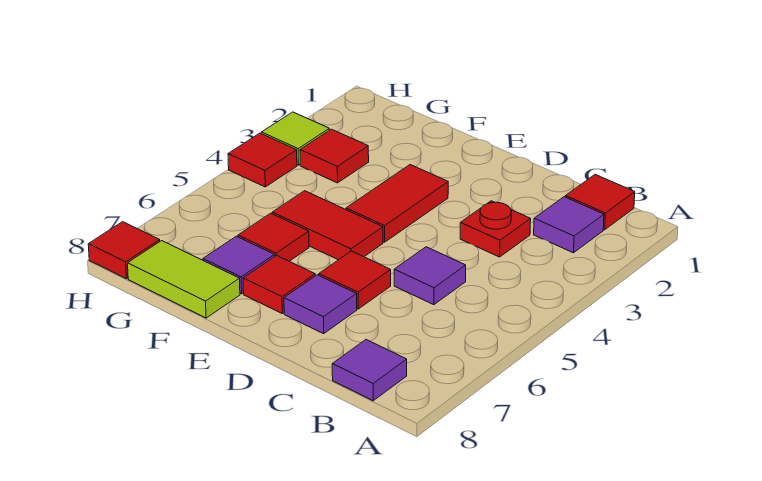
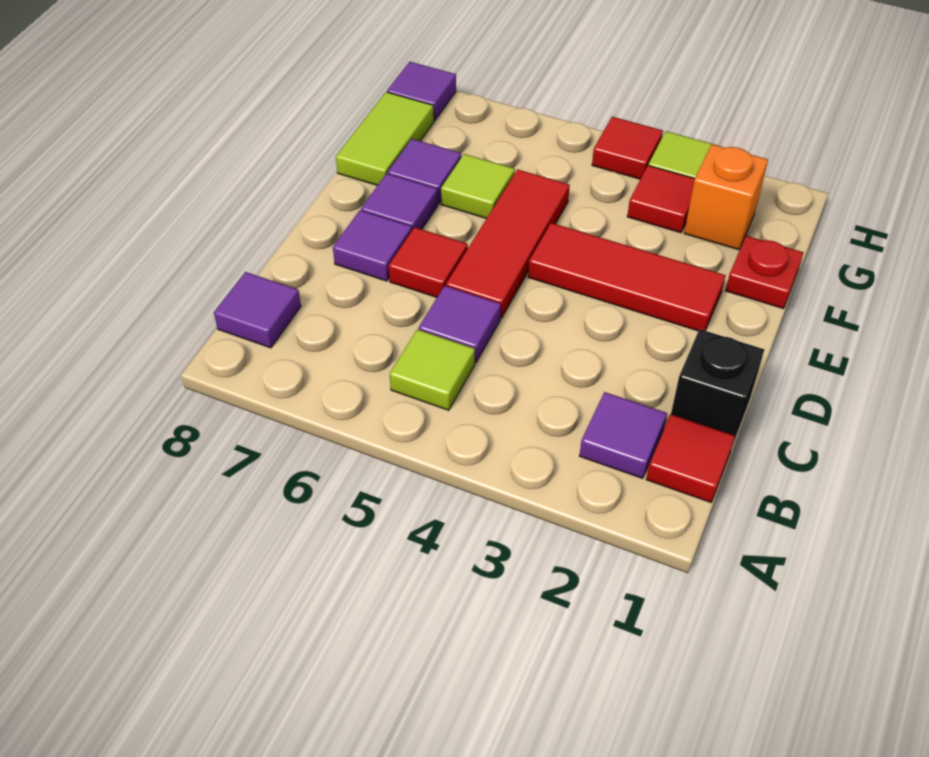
none -> lime 1x1 tile [390,329,475,410]
none -> black 1x1 brick [671,329,764,446]
red 1x1 plate [460,201,531,257] -> red 1x1 plate moved to [726,236,803,309]
red 1x2 tile [346,165,448,242] -> red 1x3 tile [528,223,726,331]
red 1x2 tile [272,191,383,260] -> red 1x3 tile [446,170,570,318]
red 1x1 tile [243,255,315,313] -> purple 1x1 tile [361,174,438,230]
red 1x1 tile [238,213,309,261] -> lime 1x1 tile [441,154,515,219]
none -> orange 1x1 brick [684,144,768,250]
red 1x1 tile [88,222,160,279] -> purple 1x1 tile [387,62,456,121]

